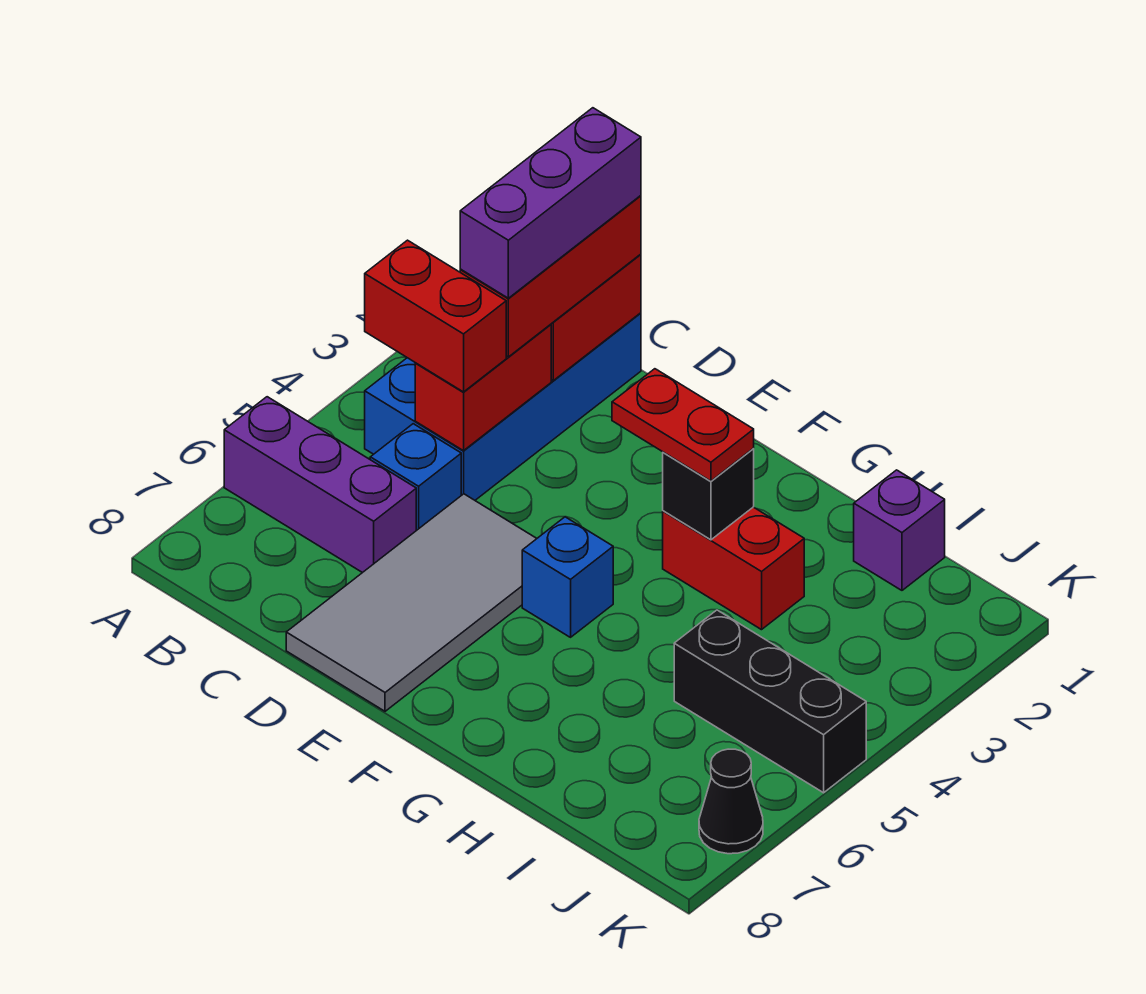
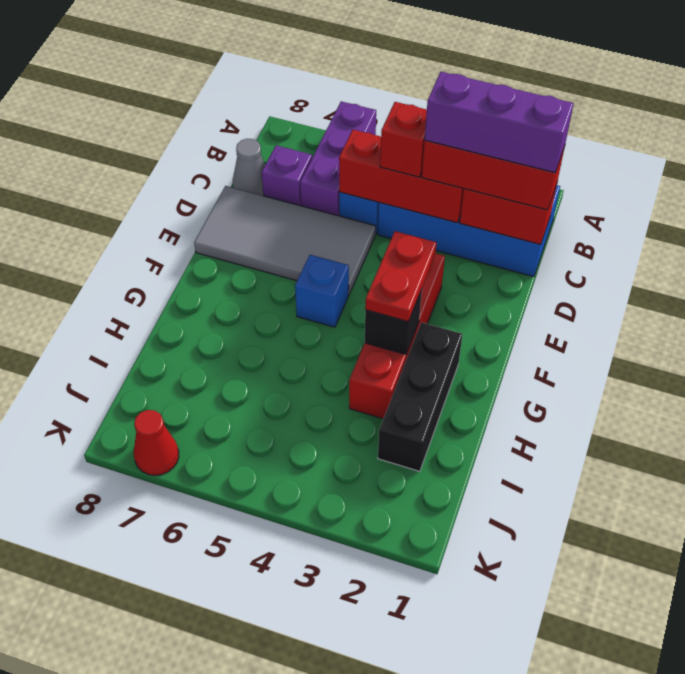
red 1x2 brick [365,240,506,392] -> red 1x1 brick [380,102,427,177]
red 1x2 brick [415,324,551,451] -> red 1x3 brick [339,130,464,223]
none -> grey 1x1 cone [233,139,265,196]
red 1x2 brick [663,507,804,630] -> red 1x4 brick [349,253,445,419]
purple 1x1 brick [854,470,945,590] -> purple 1x1 brick moved to [262,145,312,206]
black 1x3 brick [674,610,866,793] -> black 1x3 brick moved to [378,322,462,471]
black 1x1 cone [699,749,763,854] -> red 1x1 cone [134,410,179,475]

